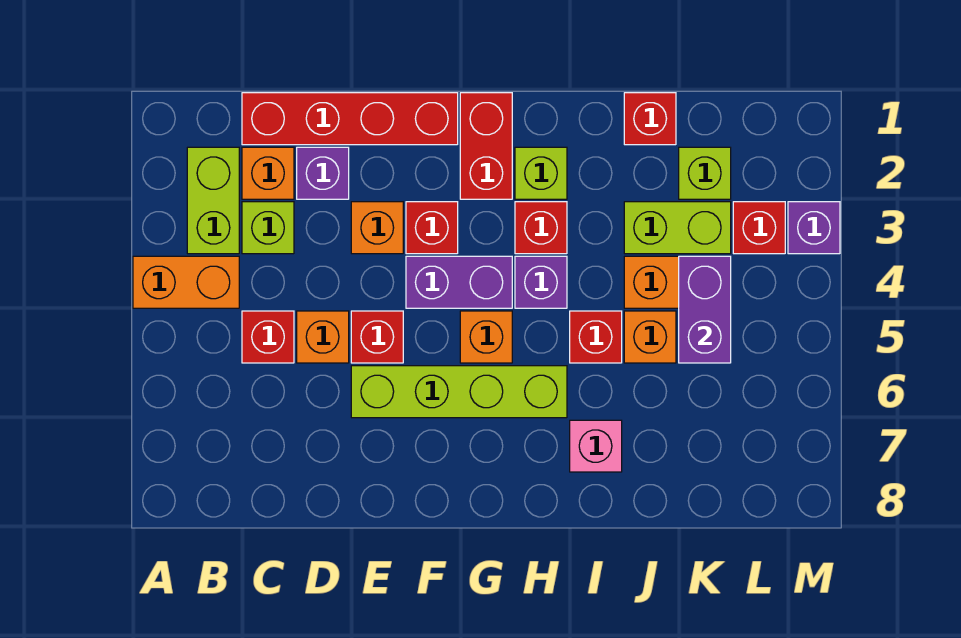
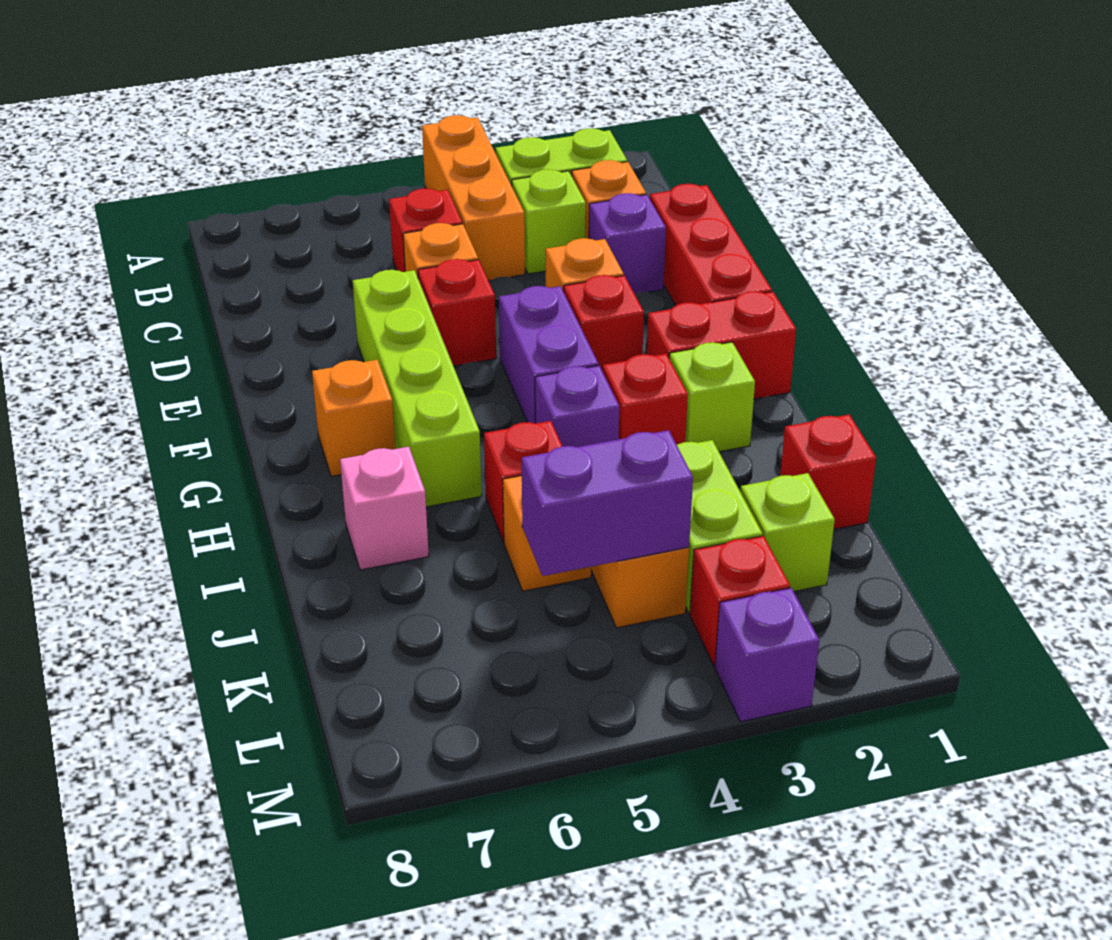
orange 1x2 brick [133,256,239,308] -> orange 1x3 brick [422,115,525,281]
red 1x4 brick [242,93,458,145] -> red 1x3 brick [650,184,772,306]
orange 1x1 brick [460,311,512,363] -> orange 1x1 brick moved to [312,360,395,477]

